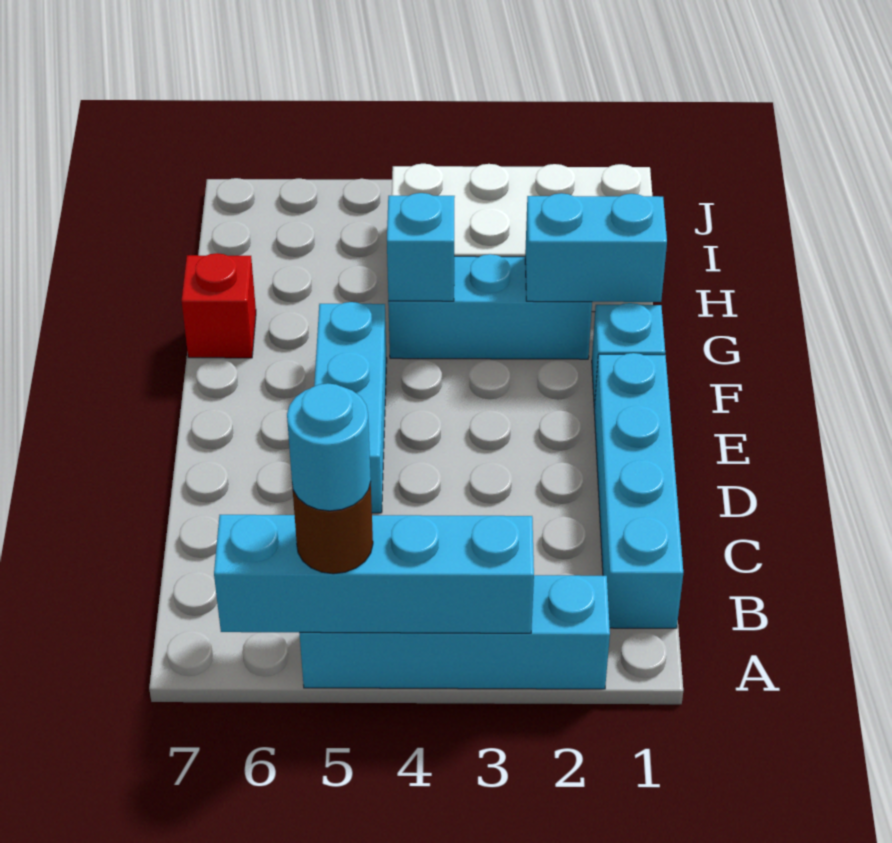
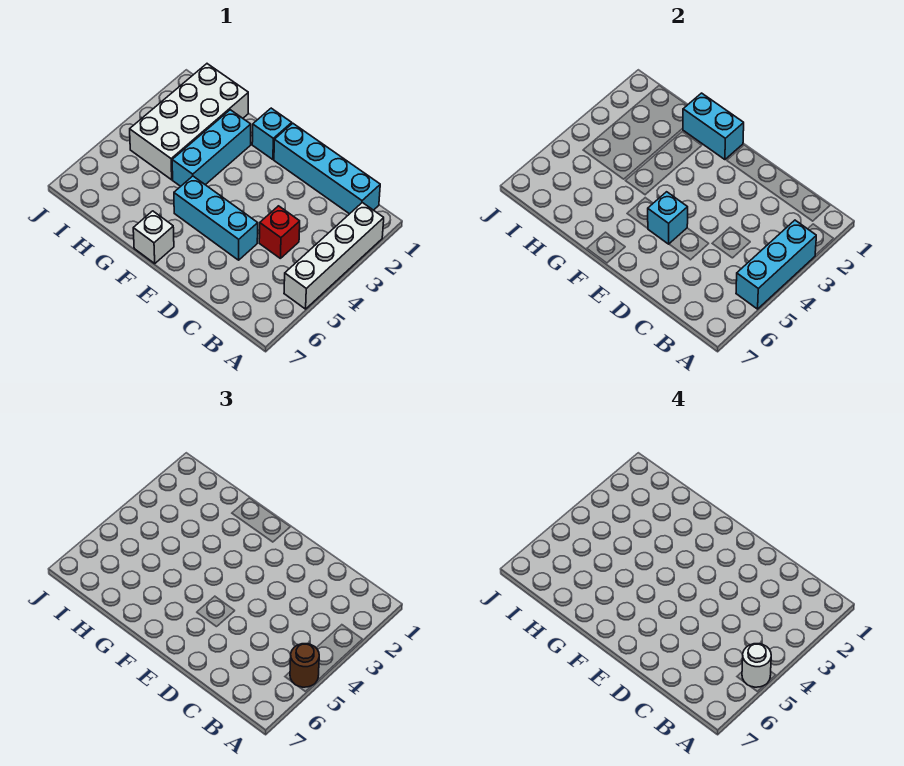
cyan 1x4 brick [299,575,610,689] -> white 1x4 brick [284,203,384,309]
cyan 1x4 brick [214,515,534,633] -> cyan 1x3 brick [736,220,816,309]
cyan 1x1 round brick [287,383,371,511] -> white 1x1 round brick [742,644,771,687]
none -> white 1x1 brick [133,211,174,263]
cyan 1x2 brick [525,193,667,302] -> cyan 1x2 brick turned to [683,93,744,160]
cyan 1x1 brick [387,193,455,301] -> cyan 1x1 brick moved to [648,192,688,244]
red 1x1 brick [182,253,256,358] -> red 1x1 brick moved to [259,206,300,258]

